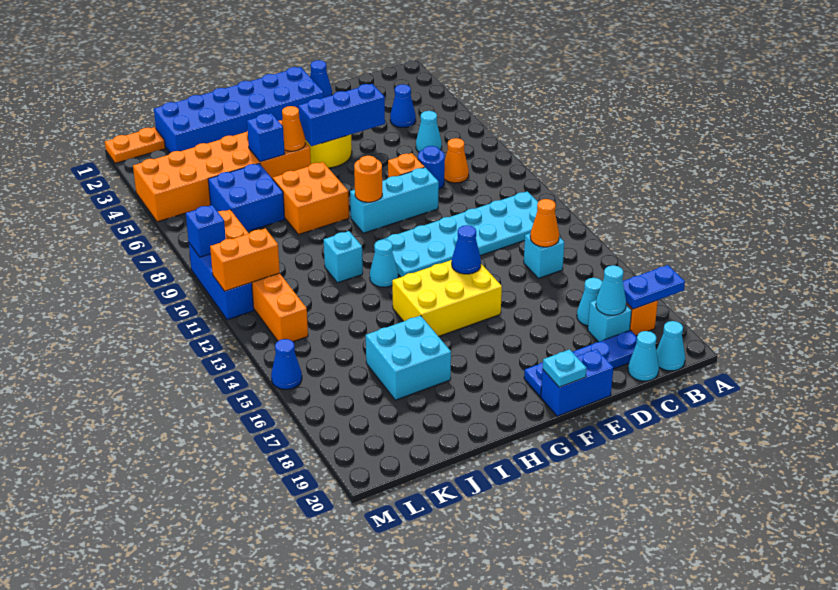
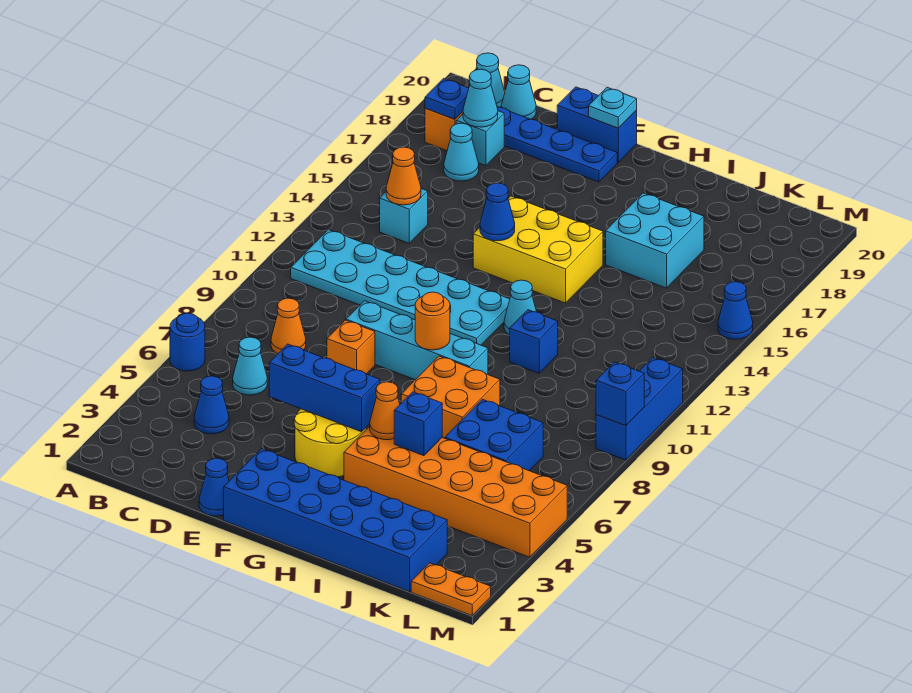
blue 1x2 plate [623,265,685,309] -> blue 1x1 plate [425,79,469,119]
blue 1x1 round brick [418,146,445,189] -> blue 1x1 round brick moved to [170,313,205,371]
cyan 1x3 brick [350,167,439,233] -> cyan 1x4 brick [346,301,488,380]
cyan 1x1 brick [324,231,363,283] -> blue 1x1 brick [510,310,558,373]
orange 1x6 brick [218,210,308,342] -> none
orange 1x2 brick [210,228,280,291] -> none

